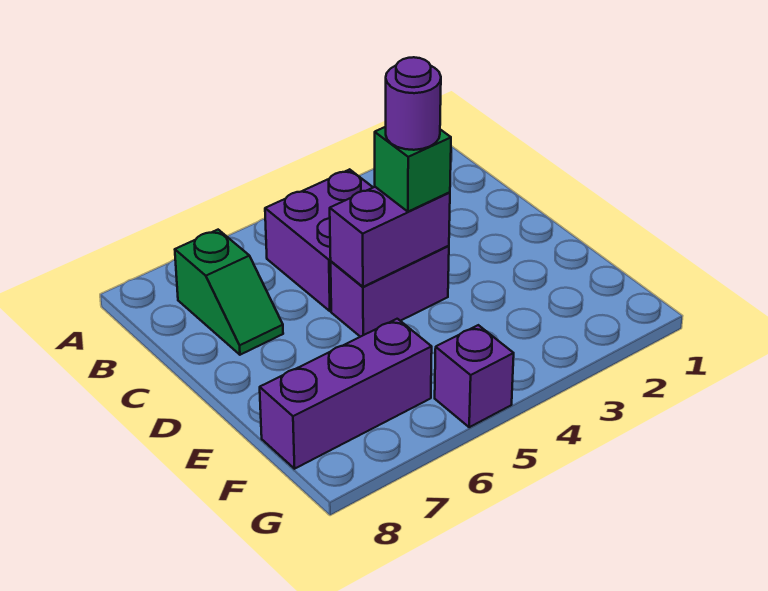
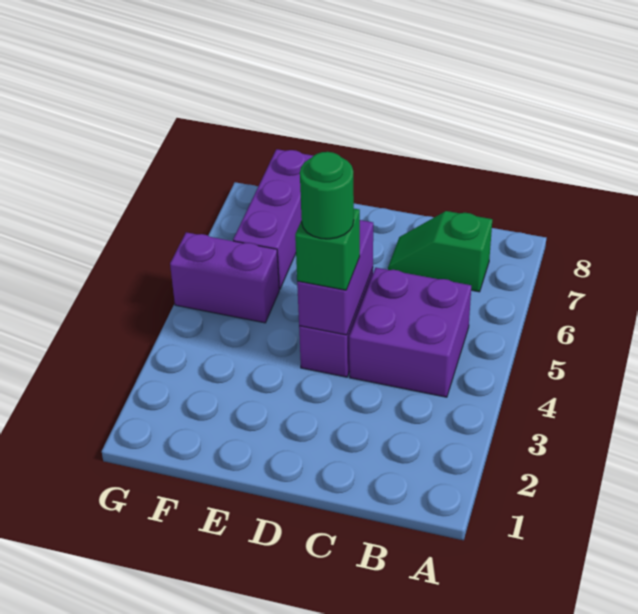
purple 1x1 round brick [386,57,441,150] -> green 1x1 round brick [300,152,354,239]
purple 1x1 brick [435,325,514,427] -> purple 1x2 brick [170,232,279,323]

